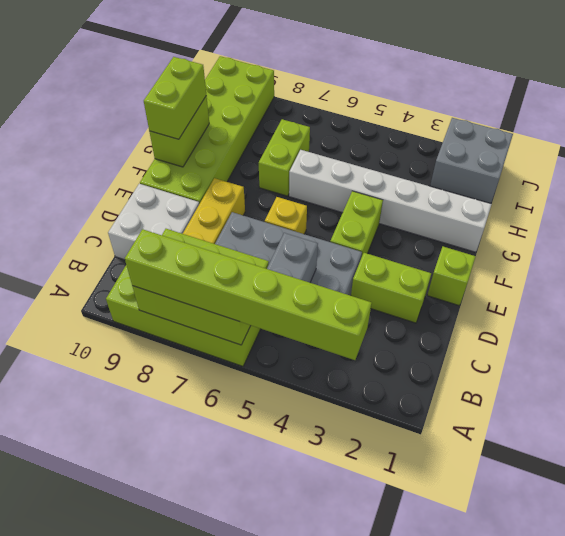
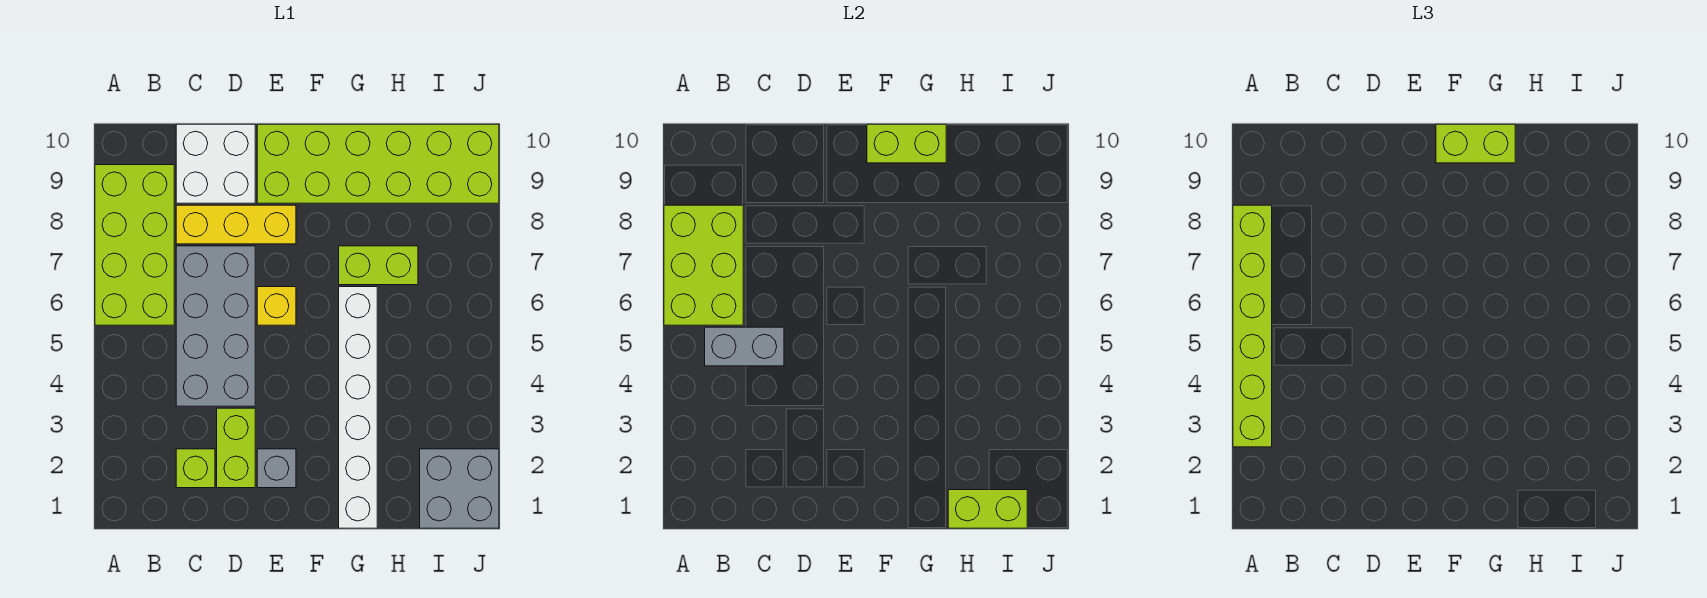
lime 1x1 brick [427,247,476,306] -> lime 1x1 brick moved to [176,449,215,488]
none -> grey 1x1 brick [257,449,296,488]
lime 1x2 brick [330,191,383,258] -> lime 1x2 brick moved to [948,490,1027,528]

